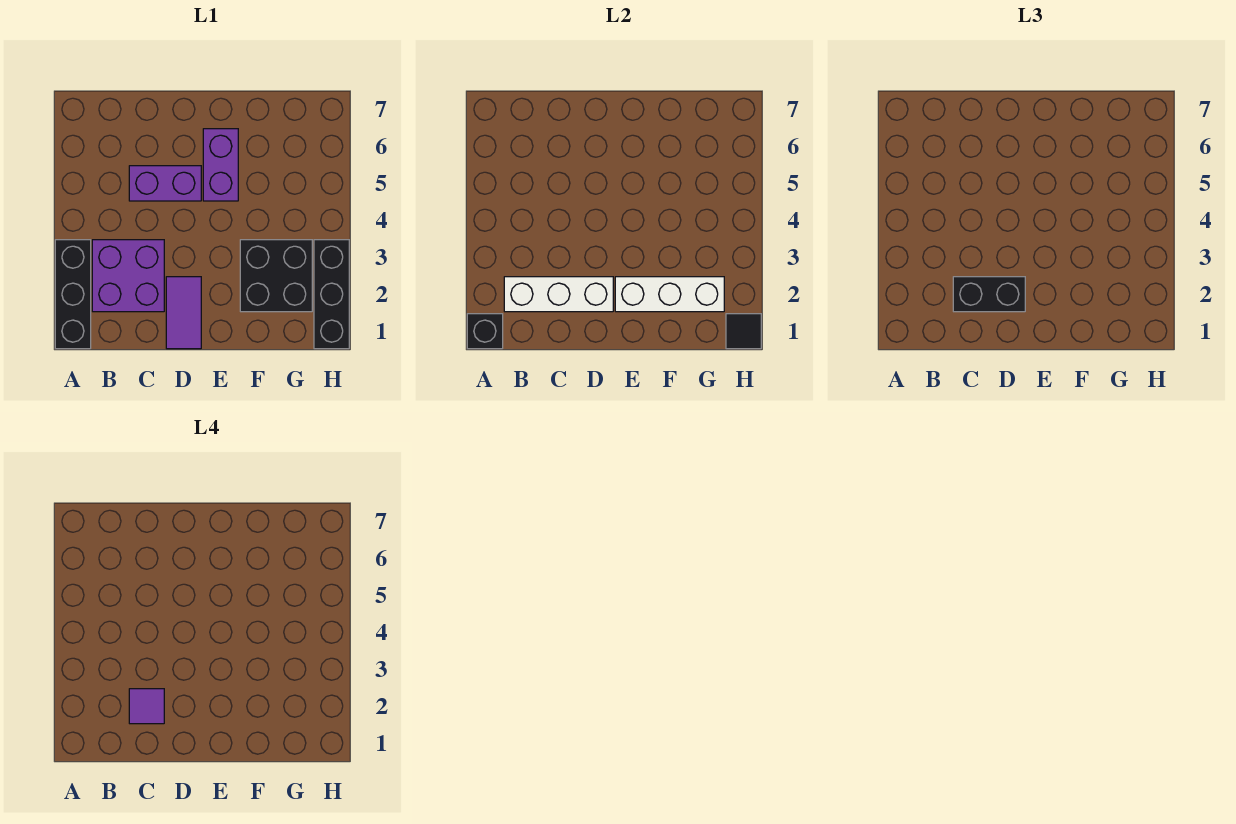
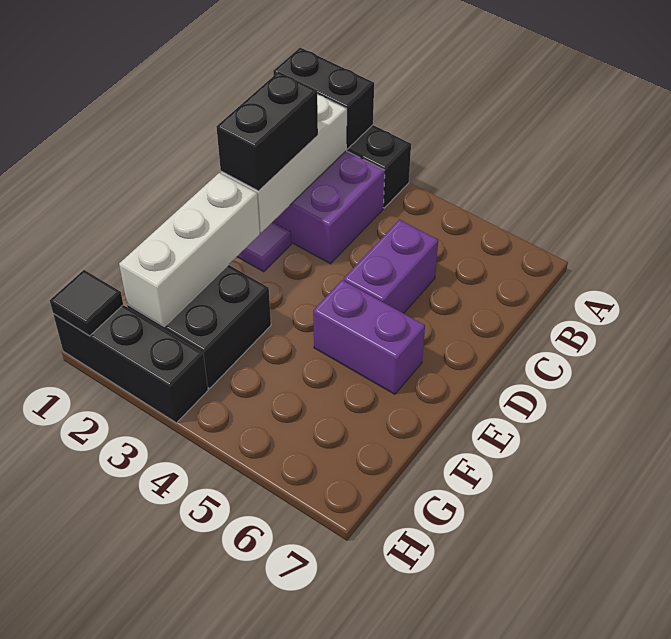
black 1x1 brick [467,314,503,349] -> black 1x2 brick [273,48,374,149]
purple 1x1 tile [129,689,164,724] -> none

